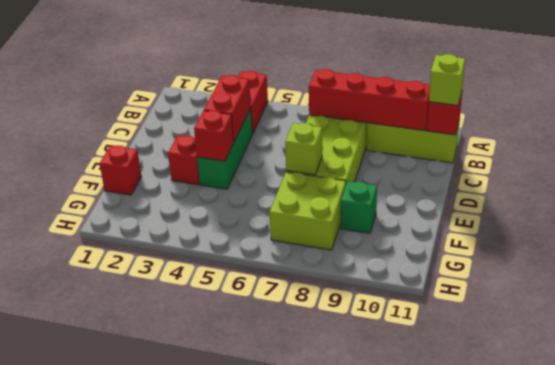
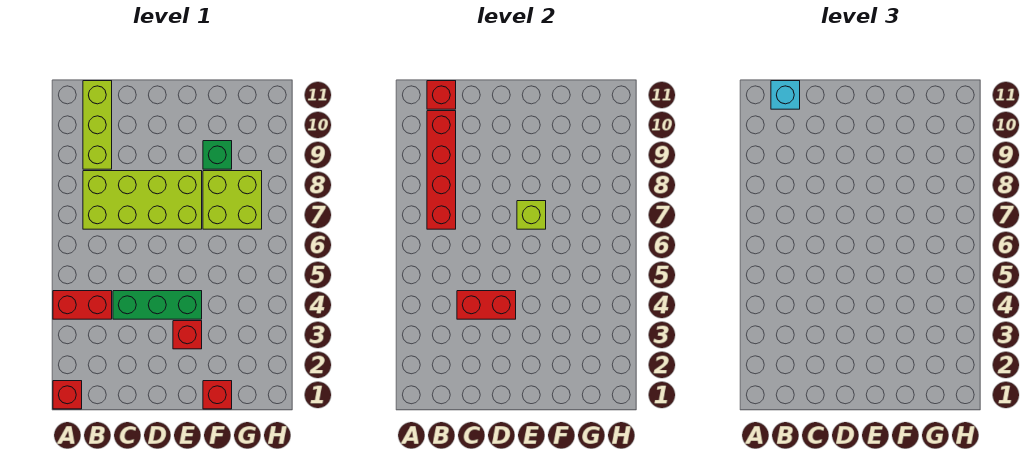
lime 1x1 brick [429,54,465,106] -> cyan 1x1 brick [771,81,800,109]
red 1x1 brick [194,110,234,161] -> red 1x1 brick moved to [53,381,82,409]

